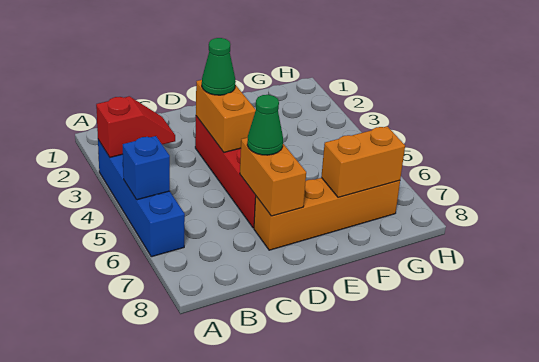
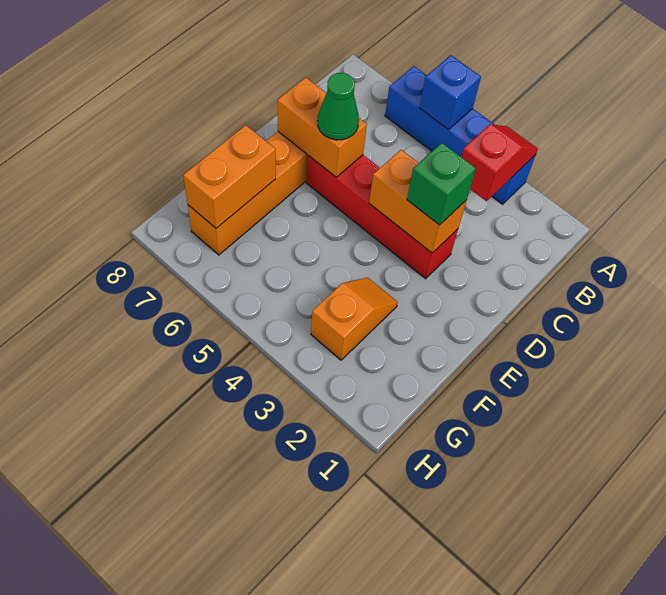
red 1x2 slope [96,96,175,157] -> red 1x2 slope turned to [461,124,538,201]
green 1x1 cone [202,38,235,95] -> green 1x1 brick [407,143,476,225]
none -> orange 1x2 slope [311,277,398,360]

